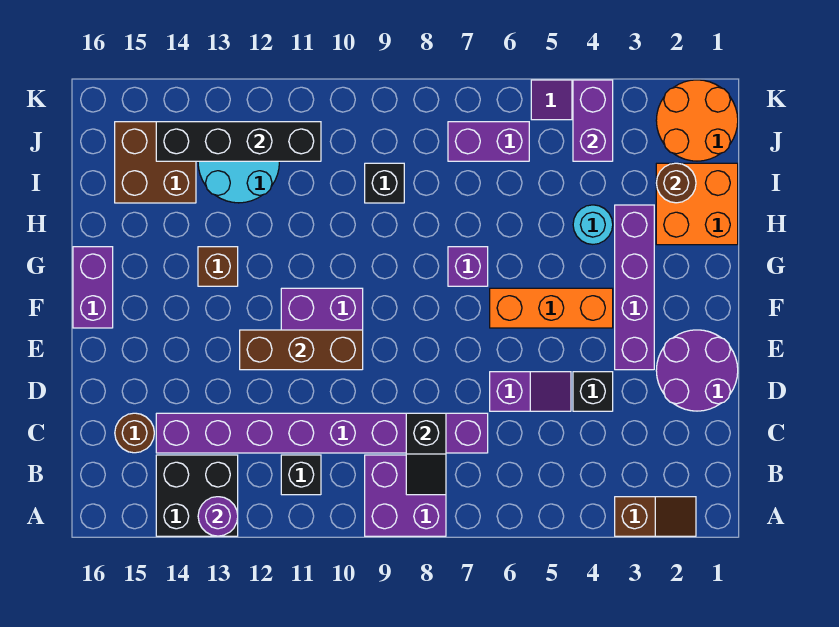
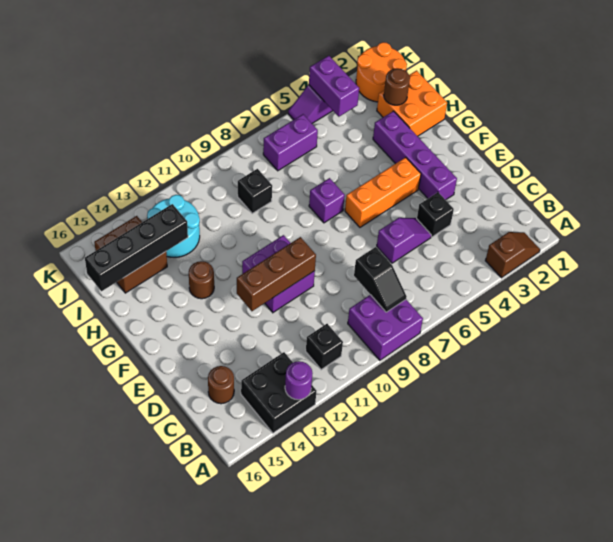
purple 1x8 brick [156,413,488,453] -> none
purple 2x2 round brick [656,330,738,411] -> none
purple 1x2 brick [73,247,113,328] -> none
brown 1x1 brick [198,247,238,286] -> brown 1x1 round brick [189,261,214,299]
cyan 1x1 round brick [573,205,613,244] -> none
black 1x4 brick [156,122,321,161] -> black 1x4 brick moved to [85,204,188,291]

